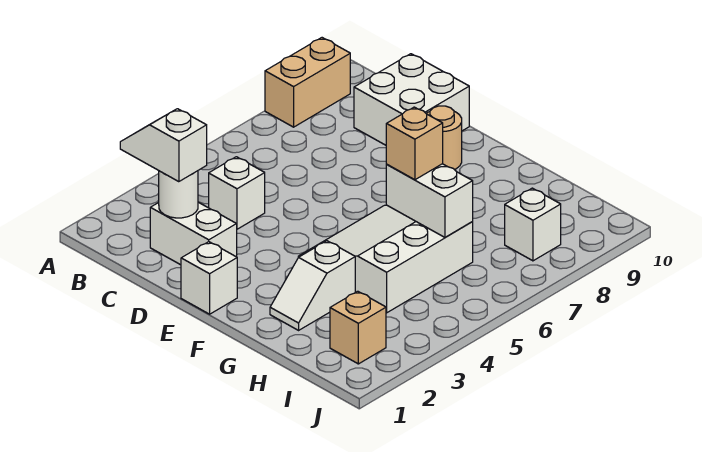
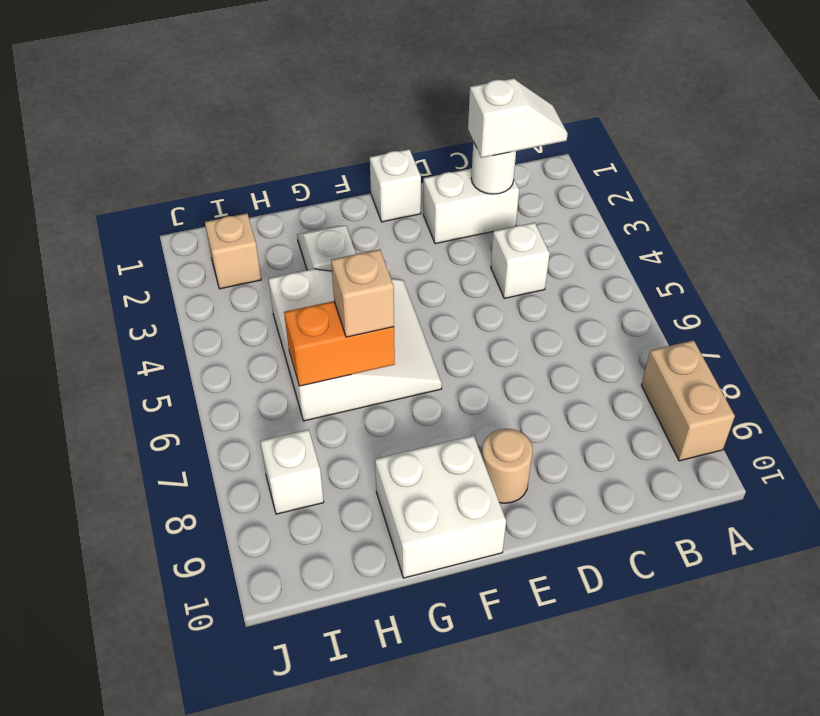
white 2x2 brick [354,54,469,145] -> white 2x2 brick moved to [375,436,506,578]
white 1x2 brick [386,164,473,237] -> orange 1x2 brick [284,301,395,386]

